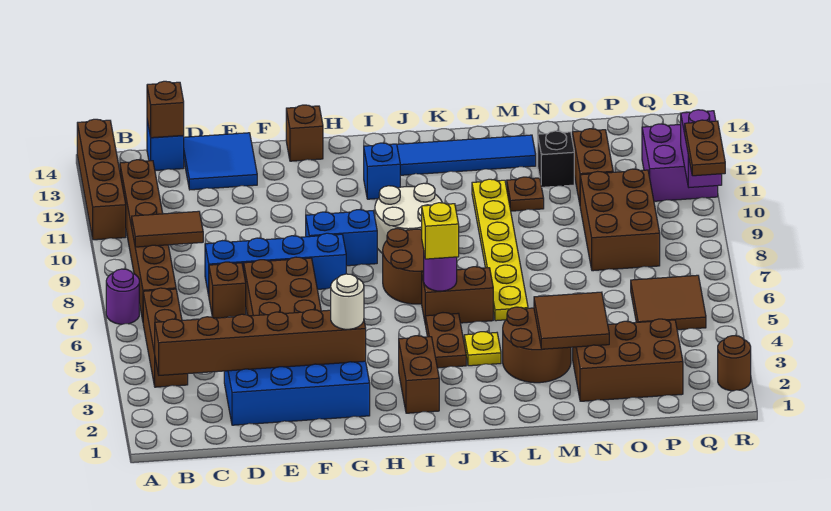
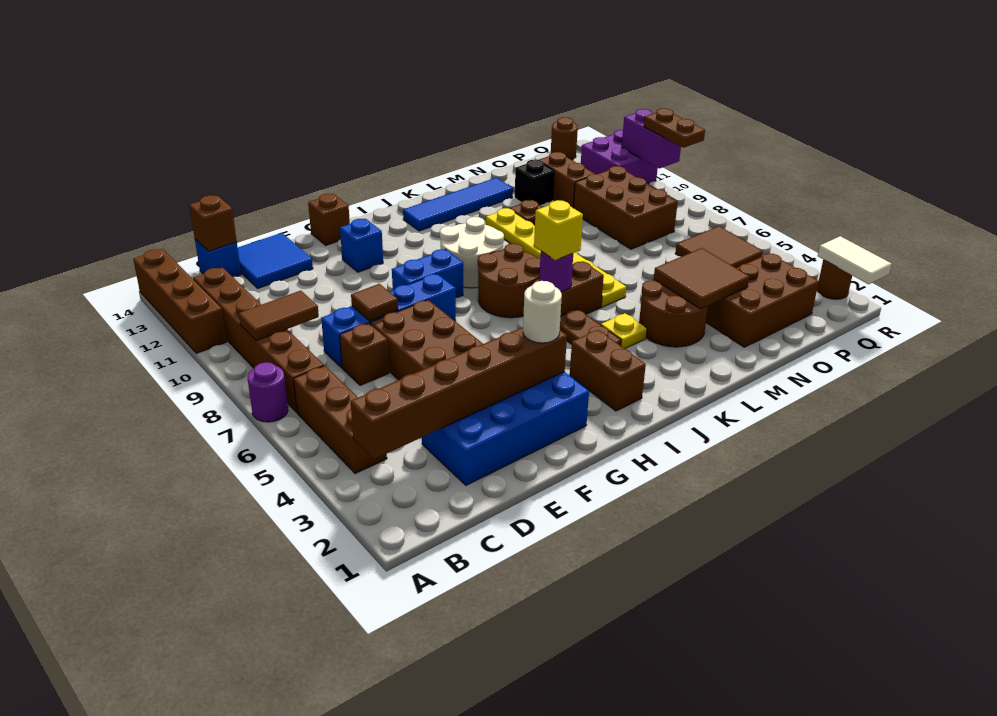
none -> brown 1x1 tile [351,284,398,321]
blue 1x1 brick [364,143,400,199] -> blue 1x1 brick moved to [340,219,383,272]
none -> brown 1x1 round brick [551,117,578,160]
none -> white 1x2 tile [818,236,891,284]

